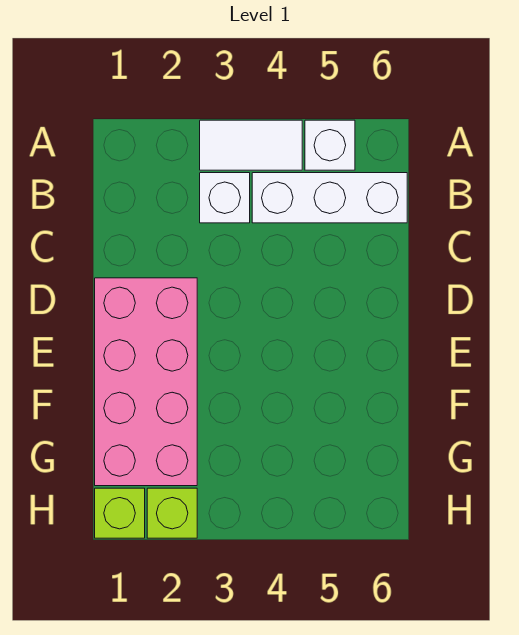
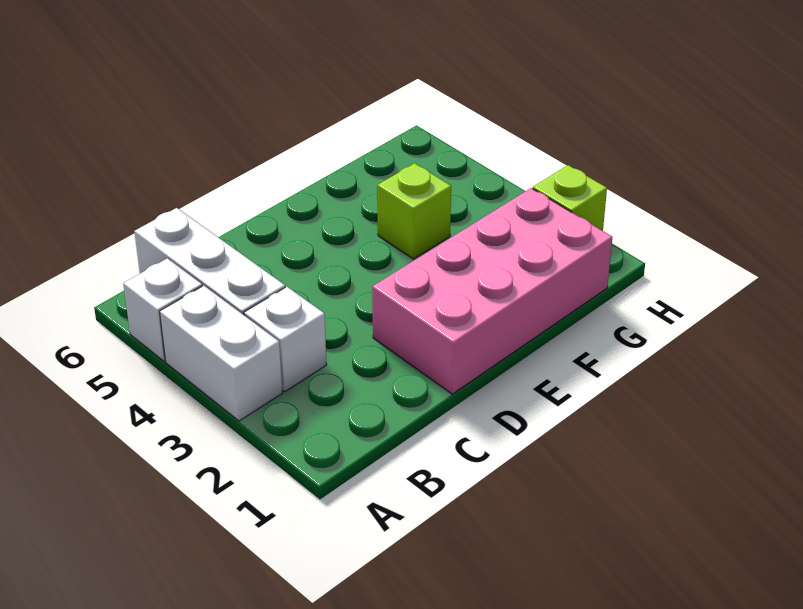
white 1x2 tile [200,120,302,170] -> white 1x2 brick [160,286,282,421]
lime 1x1 brick [95,488,145,538] -> lime 1x1 brick moved to [377,163,451,259]

